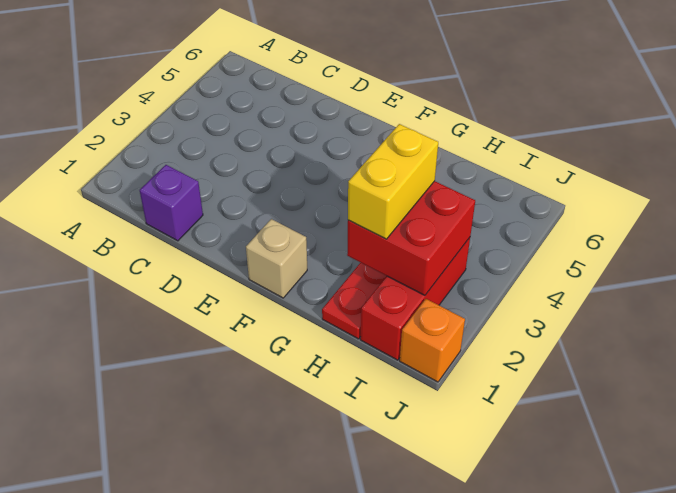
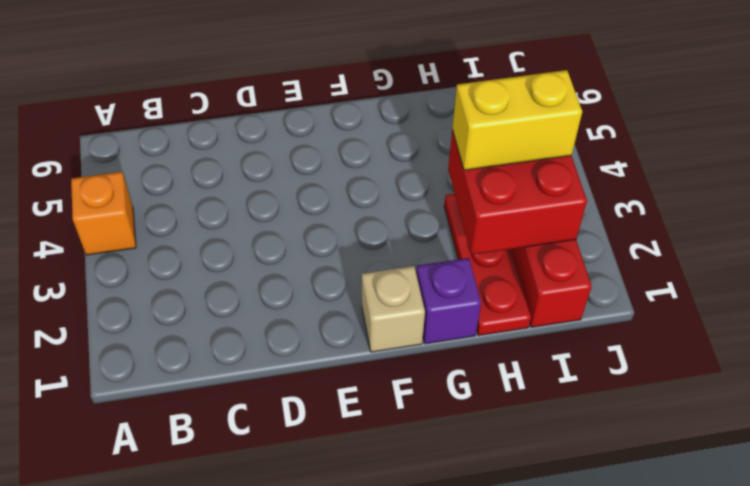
purple 1x1 brick [140,165,203,241] -> purple 1x1 brick moved to [416,258,481,344]
yellow 1x2 brick [348,124,438,239] -> yellow 1x2 brick turned to [452,70,582,170]
orange 1x1 brick [400,299,465,382] -> orange 1x1 brick moved to [71,172,136,255]

